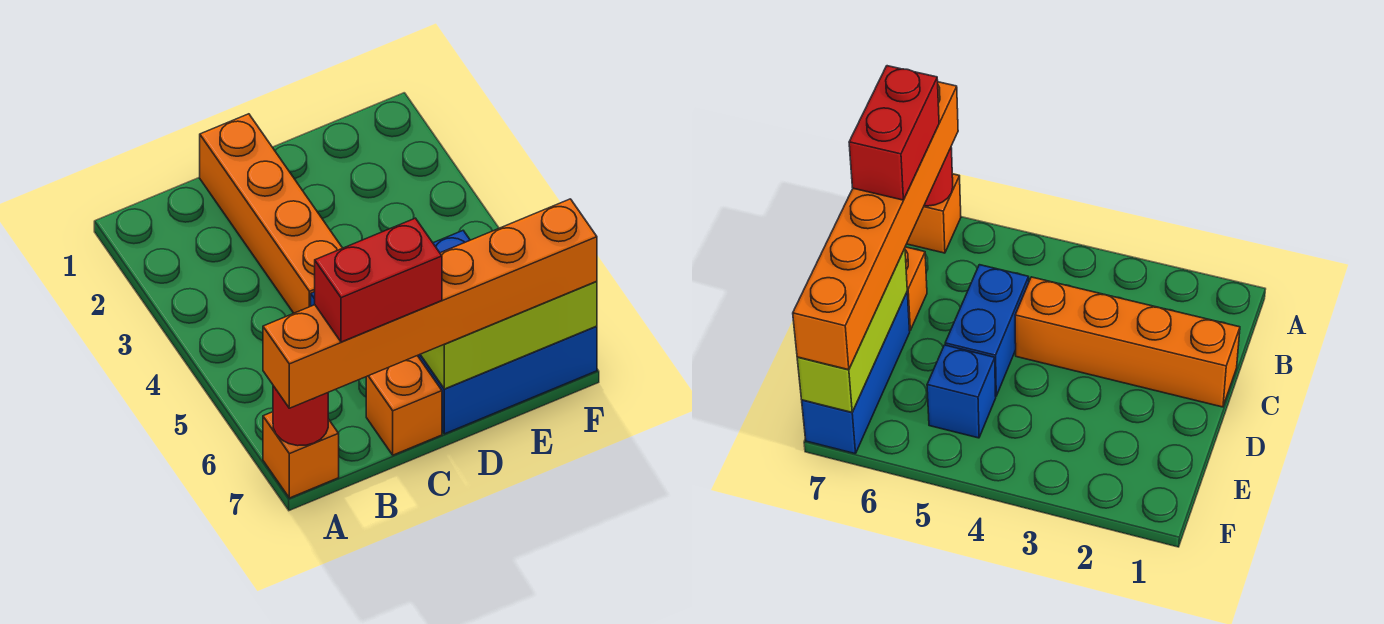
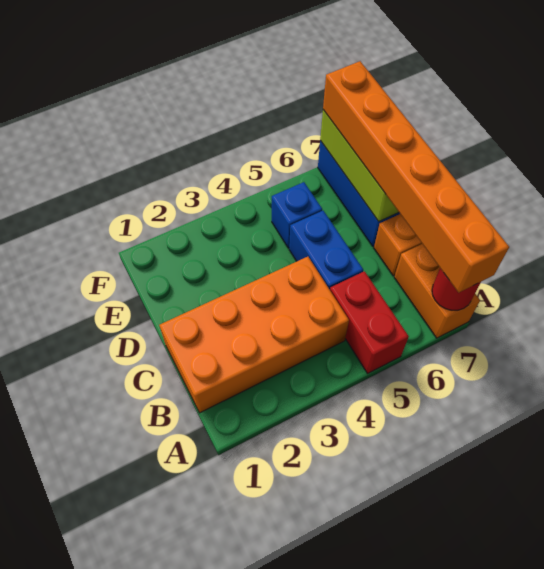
orange 1x1 brick [263,412,339,498] -> orange 1x2 brick [394,244,480,338]
red 1x2 brick [315,218,442,342] -> red 1x2 brick moved to [330,271,409,373]
orange 1x4 brick [200,114,342,313] -> orange 2x4 brick [159,257,349,413]

